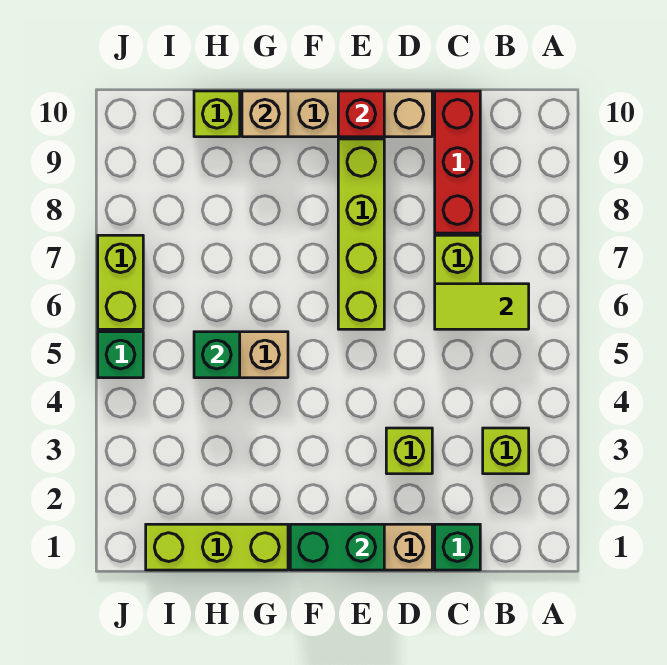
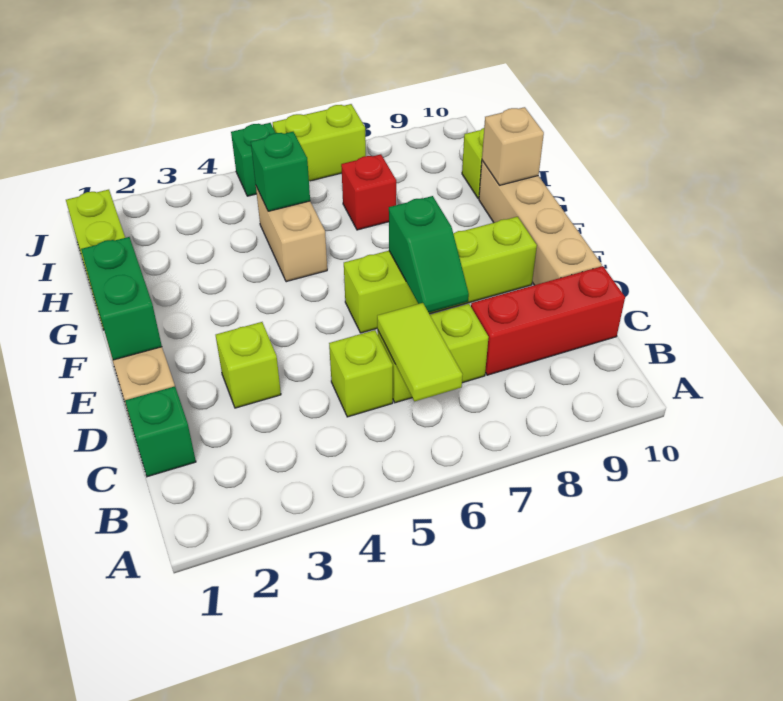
lime 1x1 brick [483,428,529,474] -> lime 1x1 brick moved to [329,330,393,417]
none -> green 1x2 slope [389,196,469,313]
red 1x1 brick [338,91,384,137] -> red 1x1 brick moved to [341,154,396,230]

